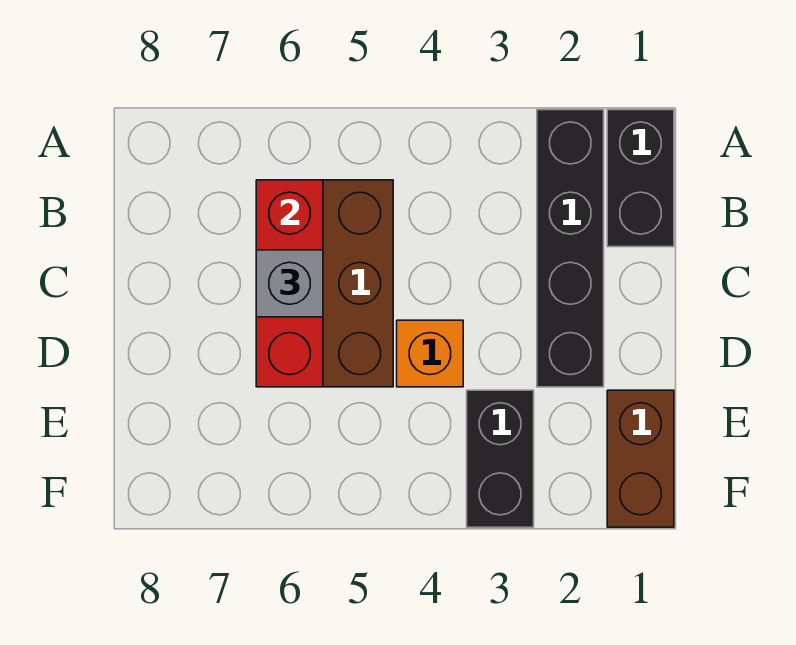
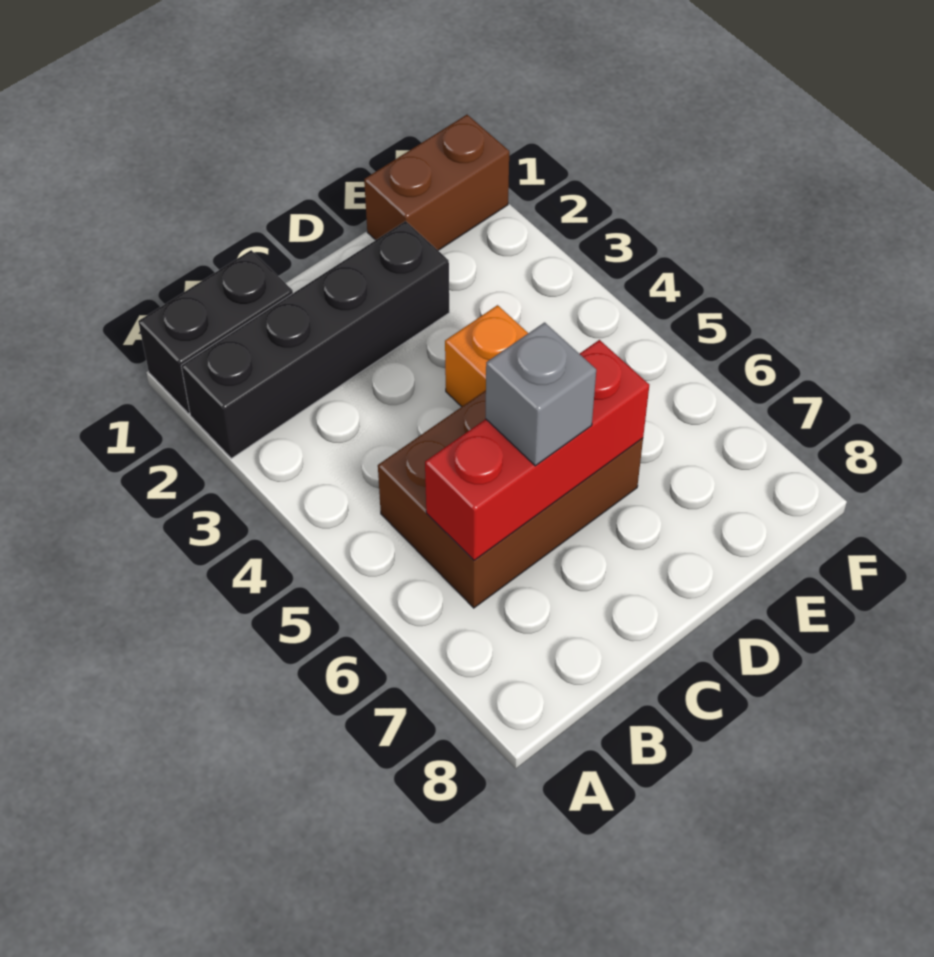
black 1x2 brick [467,390,534,527] -> none

